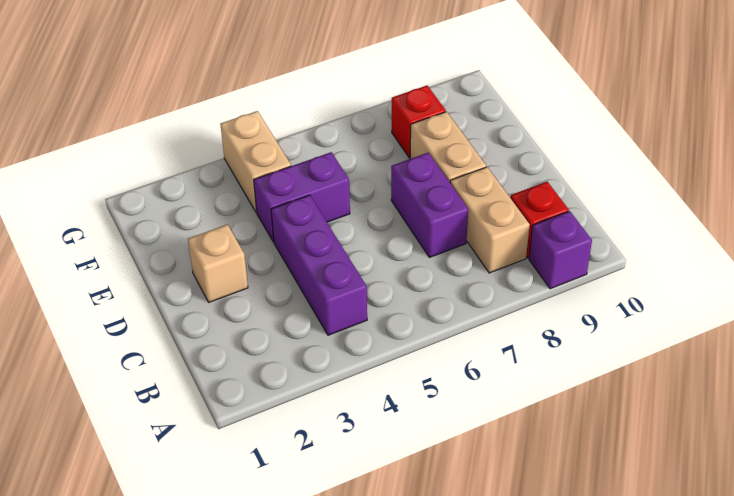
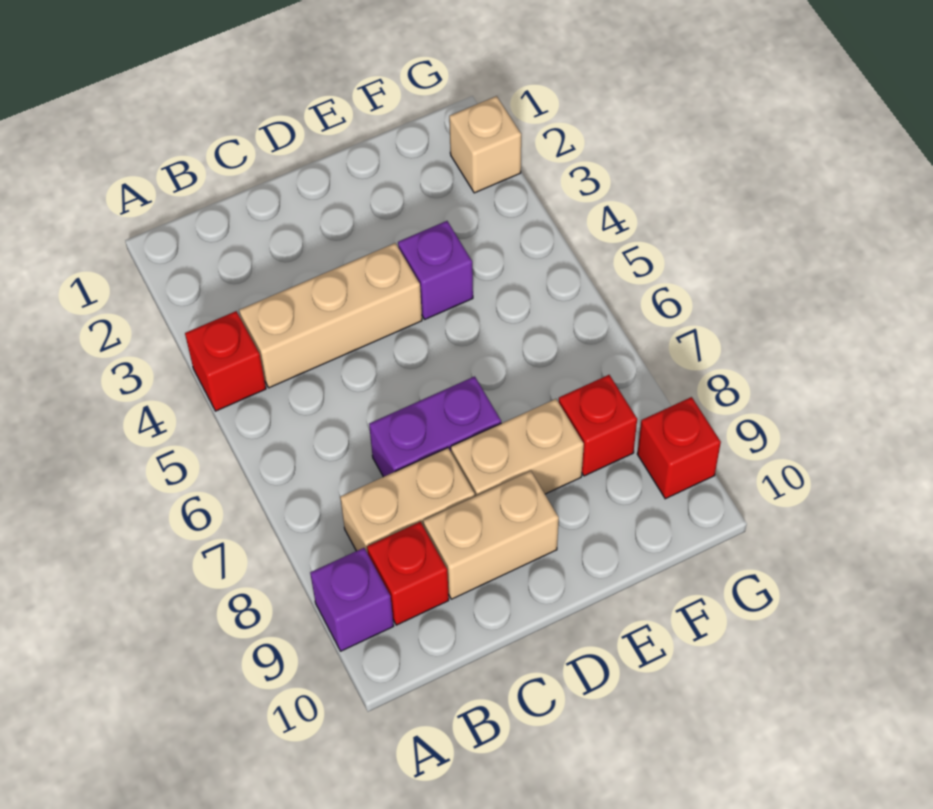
none -> red 1x1 brick [185,311,266,411]
purple 1x3 brick [271,195,367,335] -> tan 1x3 brick [239,243,422,388]
tan 1x1 brick [188,225,248,302] -> tan 1x1 brick moved to [449,96,521,193]
purple 1x2 brick [254,152,350,242] -> purple 1x1 brick [398,221,473,319]
tan 1x2 brick [220,111,291,213] -> tan 1x2 brick moved to [423,471,559,599]
none -> red 1x1 brick [637,397,721,499]

